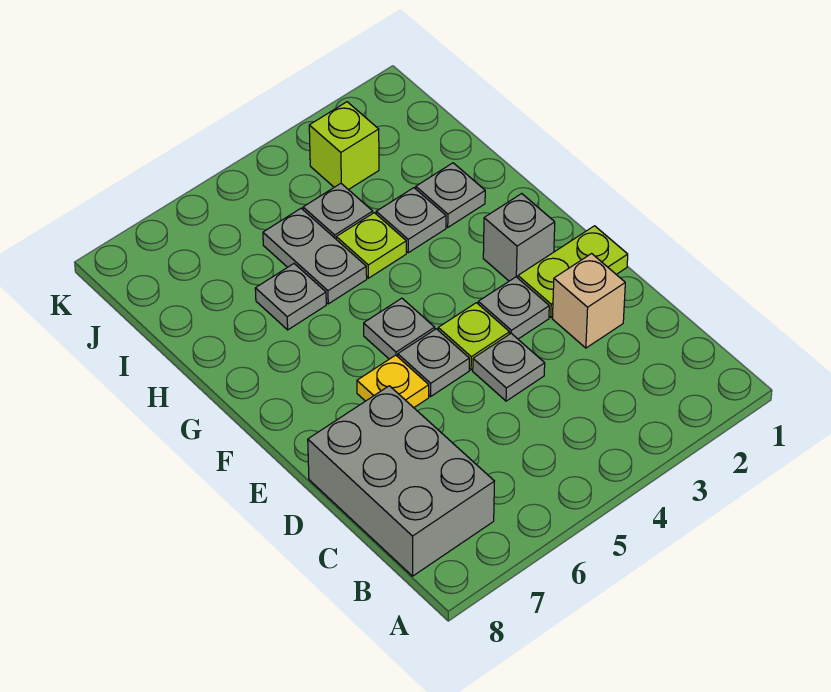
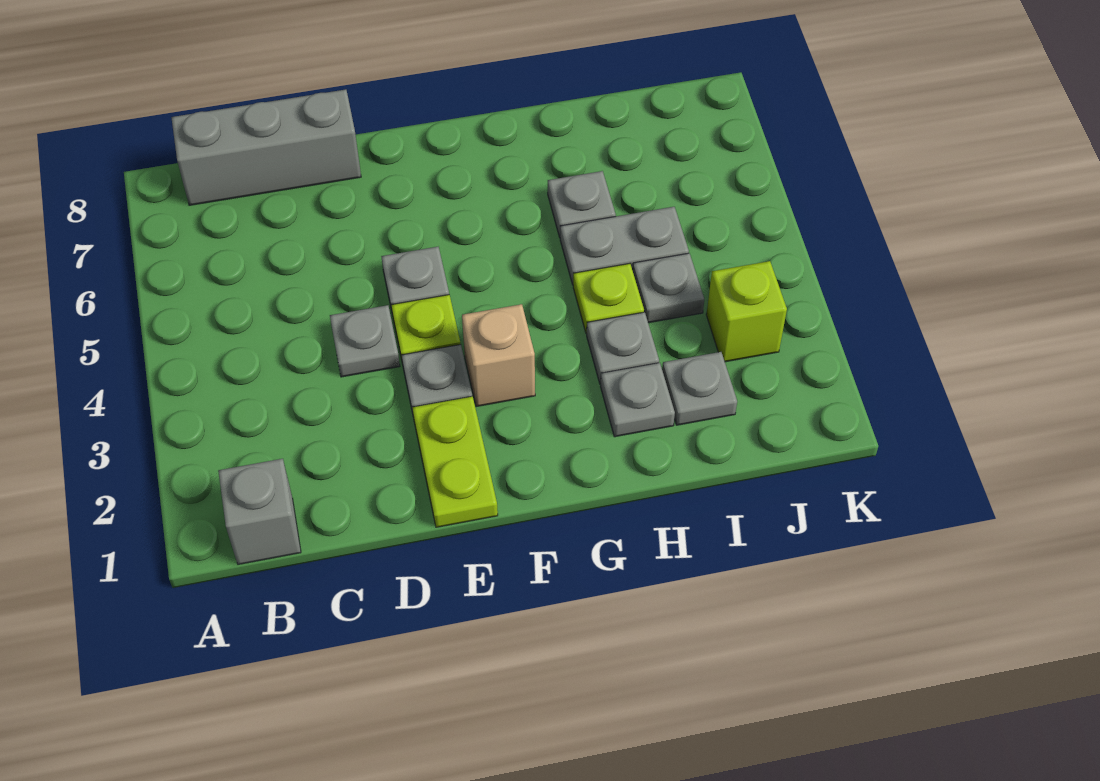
grey 2x3 brick [308,386,494,576] -> grey 1x3 brick [171,89,361,205]
tan 1x1 brick [552,254,625,348] -> tan 1x1 brick moved to [462,304,535,407]
yellow 1x1 plate [357,355,429,408] -> none
grey 1x1 brick [483,194,555,281] -> grey 1x1 brick moved to [218,459,301,564]
grey 1x1 plate [364,298,435,359] -> grey 1x1 plate moved to [662,352,737,425]

